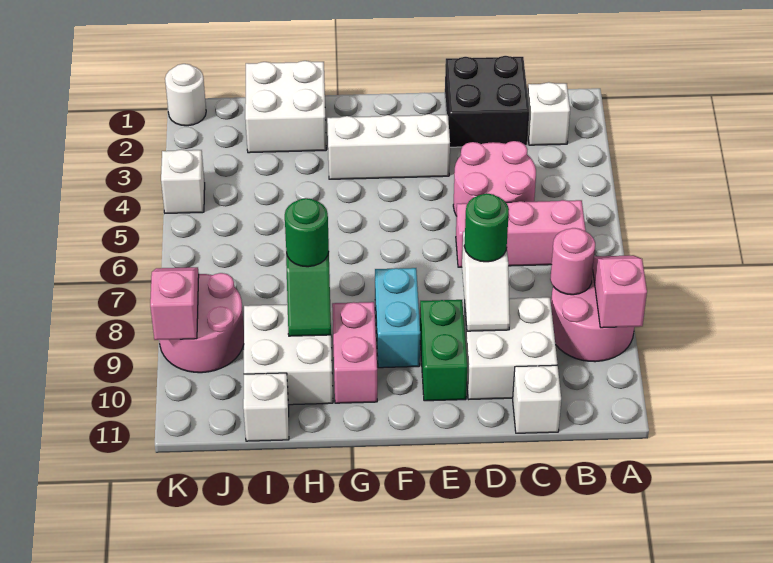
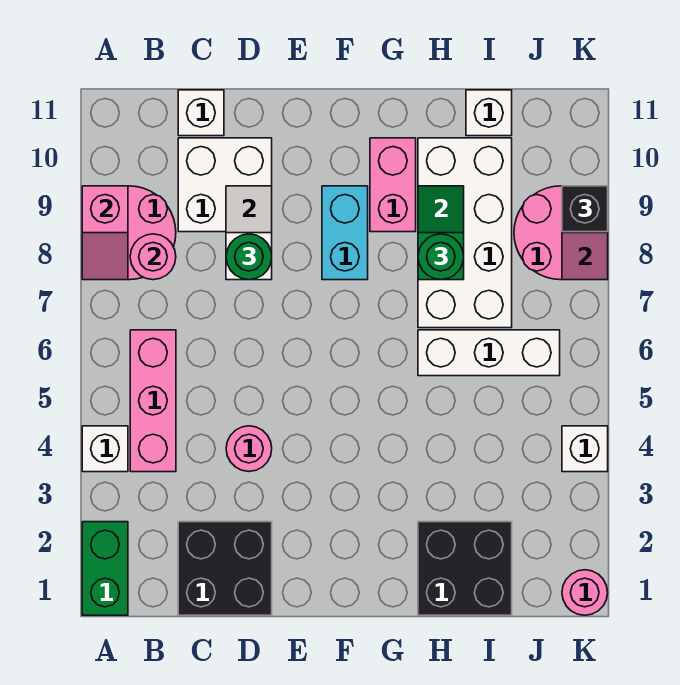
white 1x1 brick [528,82,570,145] -> white 1x1 brick moved to [82,426,128,472]
pink 1x3 brick [456,200,586,267] -> pink 1x3 brick turned to [130,330,176,472]
pink 2x2 round brick [453,141,536,216] -> pink 1x1 round brick [226,426,272,471]
white 1x3 brick [327,114,450,179] -> white 1x3 brick moved to [418,330,560,376]
green 1x2 brick [420,300,467,401] -> green 1x2 brick moved to [82,522,128,615]
white 2x2 brick [245,61,326,153] -> black 2x2 brick [418,522,512,615]
white 2x2 brick [244,304,333,405] -> white 2x4 brick [418,138,512,328]
white 1x1 round brick [165,64,206,126] -> pink 1x1 round brick [562,570,608,615]
none -> black 1x1 brick [562,186,608,232]

